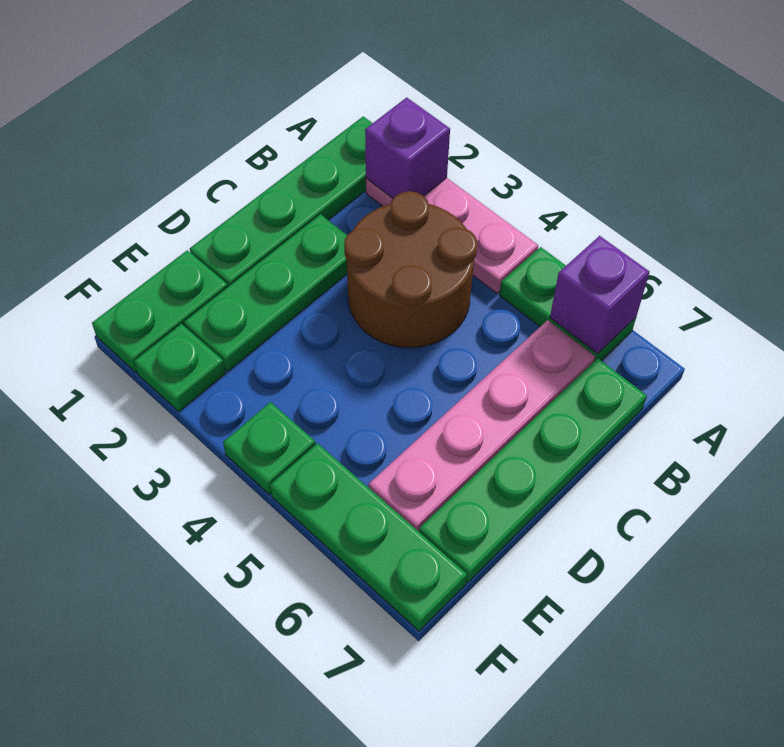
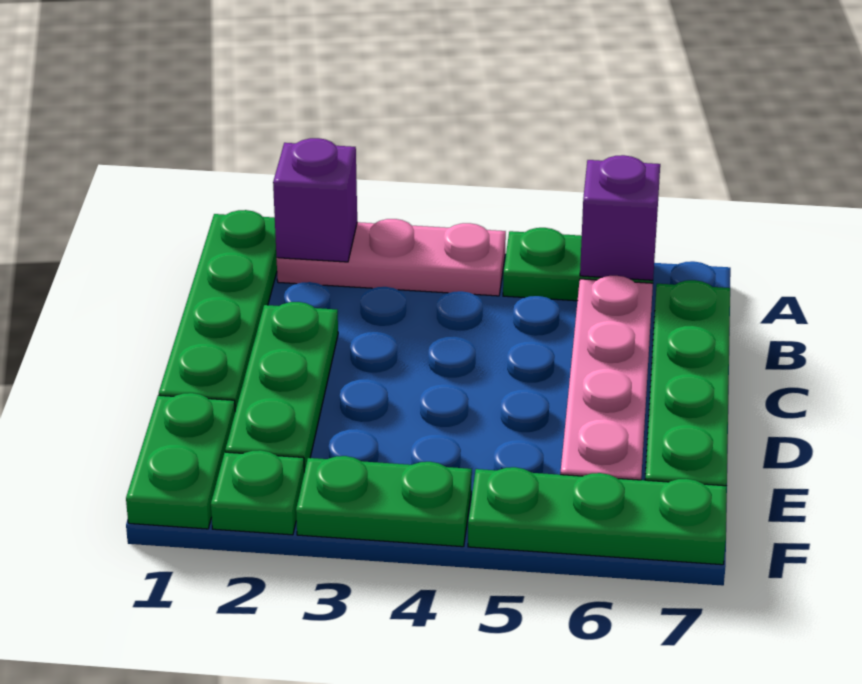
brown 2x2 round brick [344,191,477,348] -> none
green 1x1 plate [223,402,316,495] -> green 1x2 plate [296,456,472,547]

